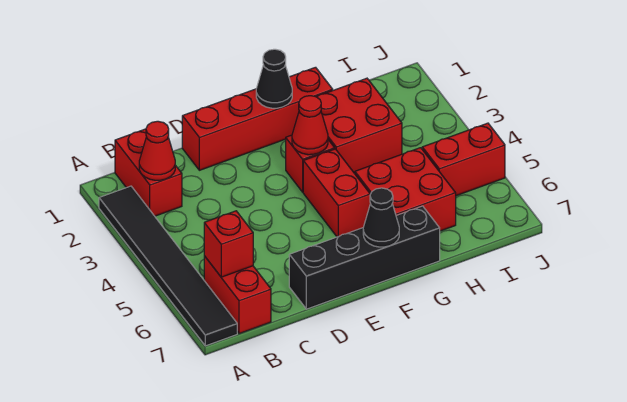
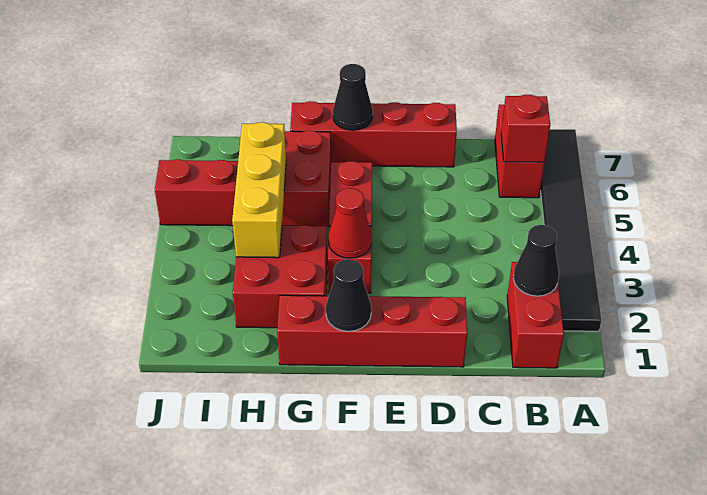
red 1x1 cone [139,121,175,180] -> black 1x1 cone [513,225,559,296]
black 1x4 brick [289,206,440,309] -> red 1x4 brick [290,101,457,167]
none -> yellow 1x3 brick [232,122,286,258]

